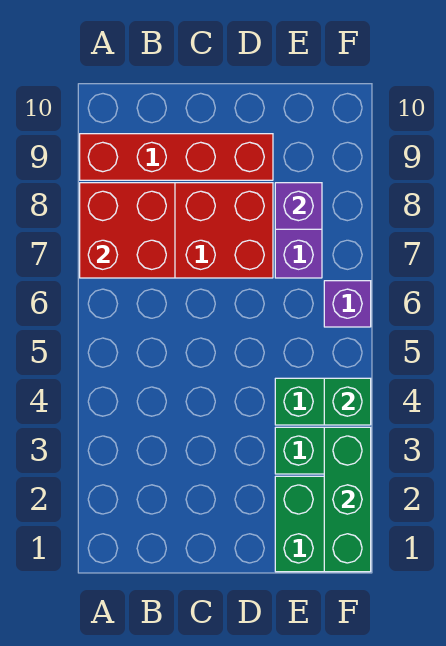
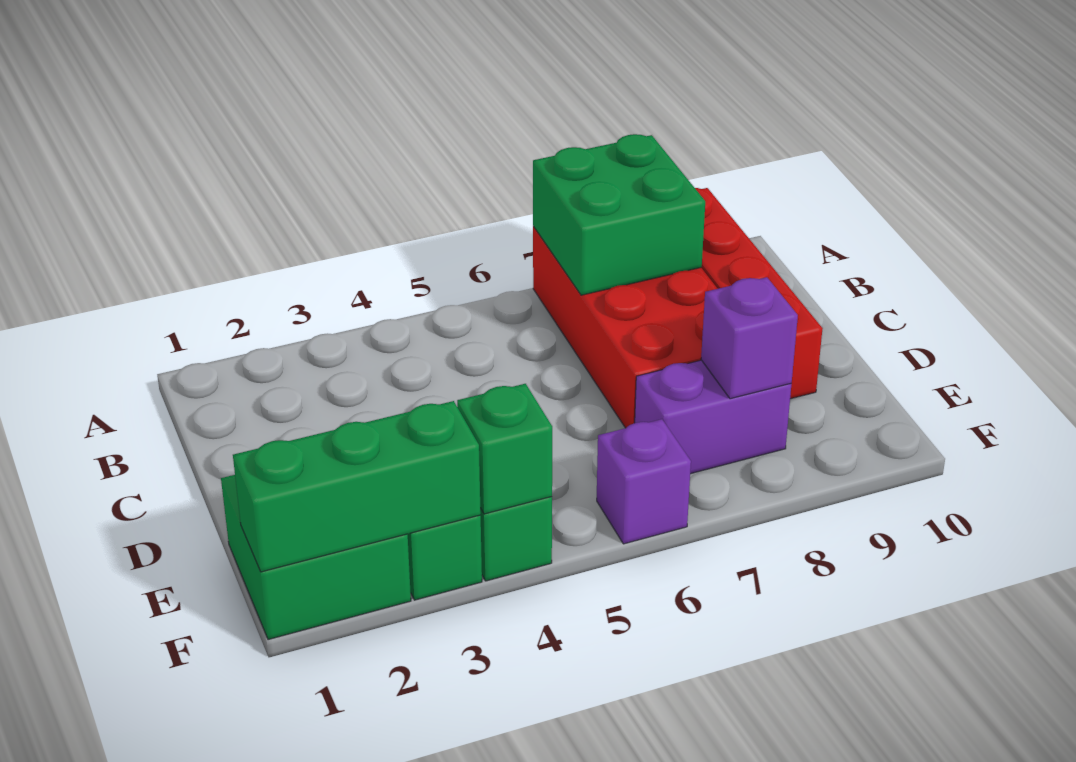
red 2x2 brick [80,183,175,278] -> green 2x2 brick [533,134,705,295]

